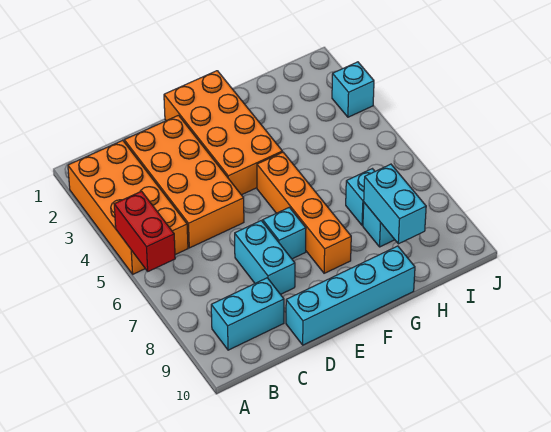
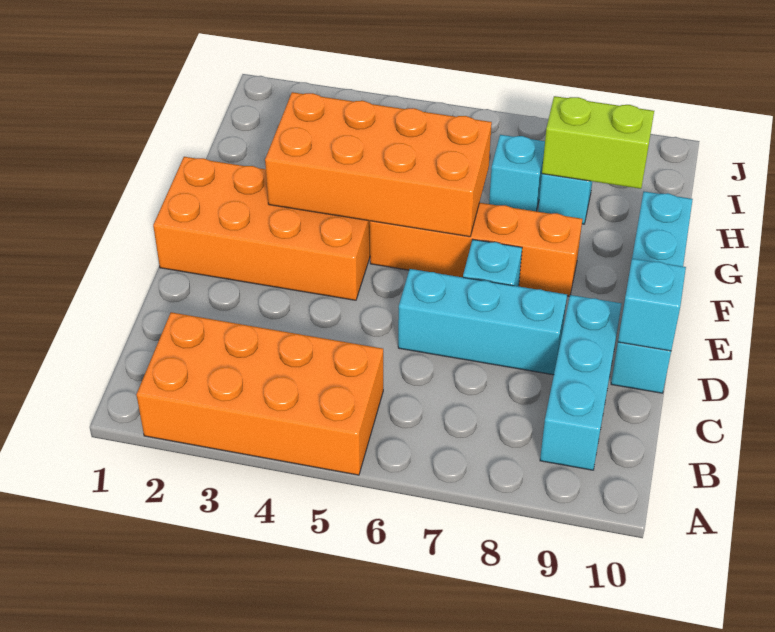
red 1x2 brick [114,191,175,271] -> none
cyan 1x2 brick [211,278,284,350] -> cyan 1x3 brick [540,295,622,470]
orange 2x4 brick [124,115,244,248] -> orange 2x4 brick moved to [265,92,492,237]
cyan 1x2 brick [235,221,295,294] -> cyan 1x3 brick [398,269,567,375]
cyan 1x2 brick [364,164,426,244] -> lime 1x2 brick [542,96,654,189]
cyan 1x1 brick [332,62,374,117] -> cyan 1x1 brick moved to [618,259,686,351]

